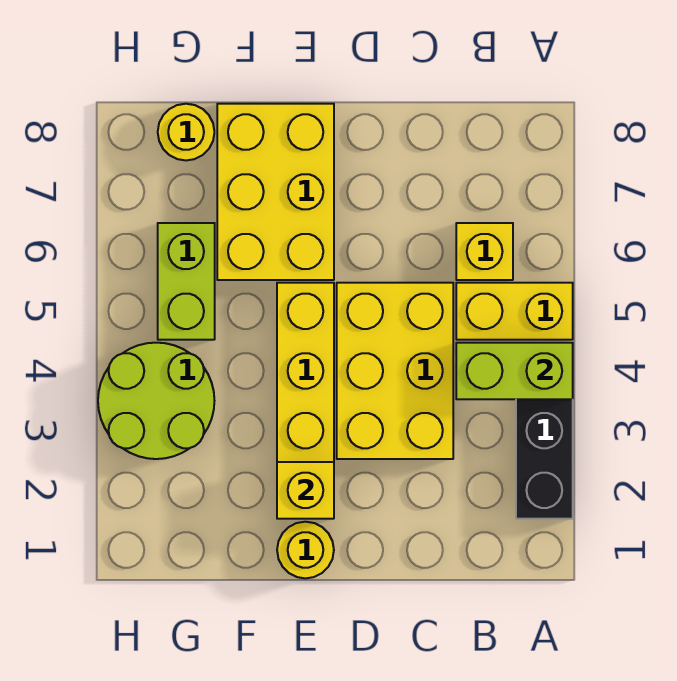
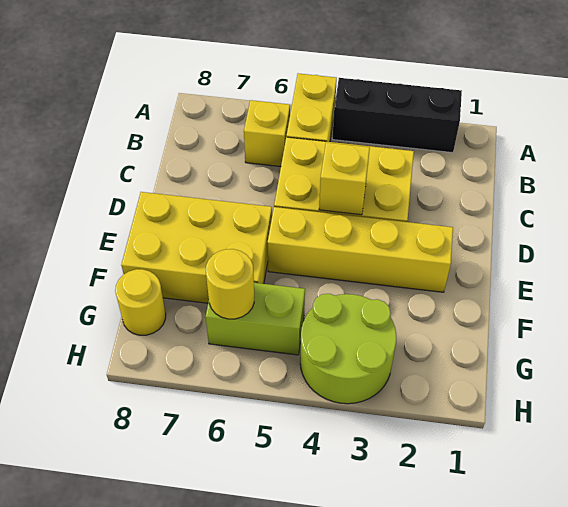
lime 1x2 brick [456,343,573,399] -> none
yellow 1x1 round brick [277,522,334,578] -> yellow 1x1 round brick moved to [206,249,254,319]
yellow 1x1 brick [277,462,334,519] -> yellow 1x1 brick moved to [319,142,370,215]

